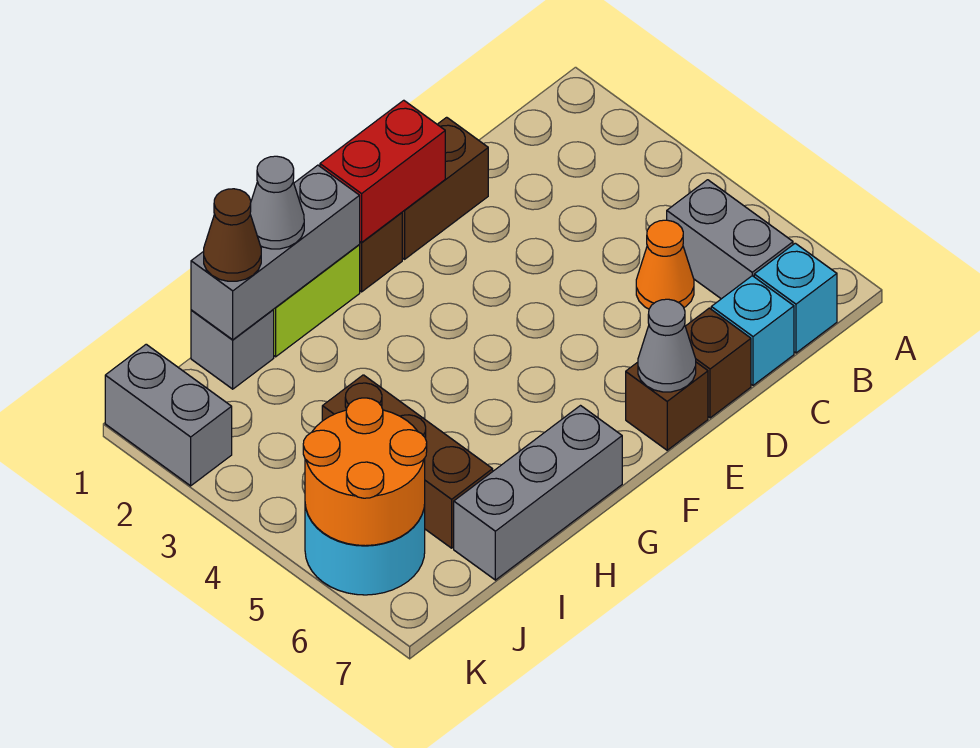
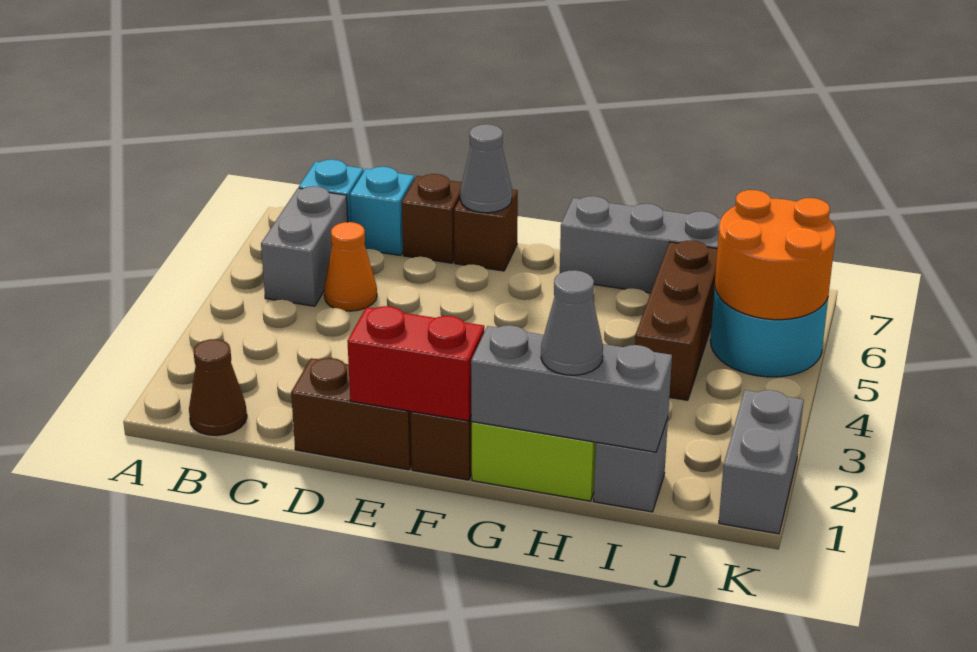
brown 1x1 cone [204,189,261,281] -> brown 1x1 cone moved to [189,339,247,435]

